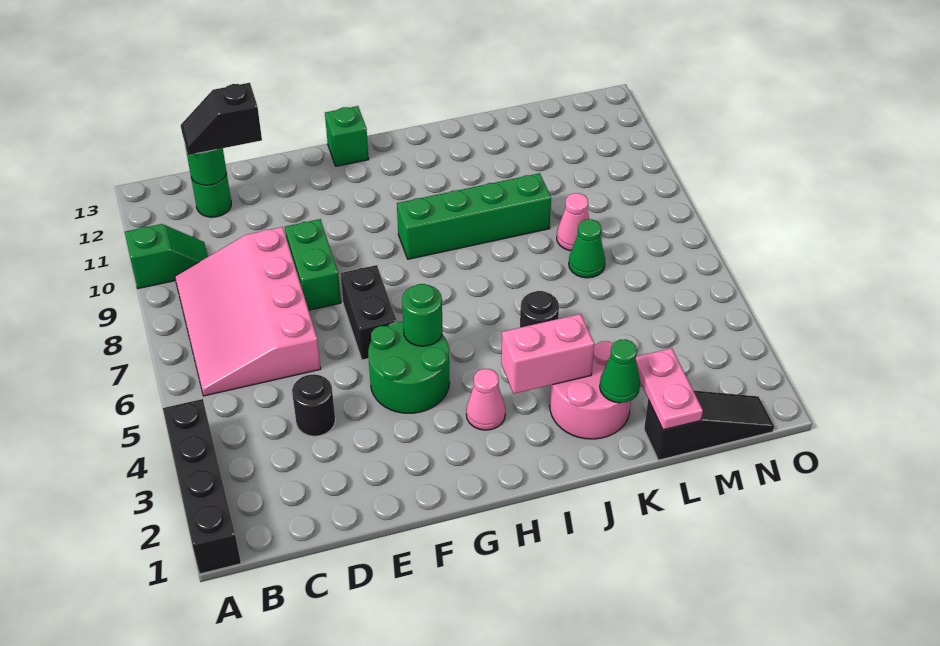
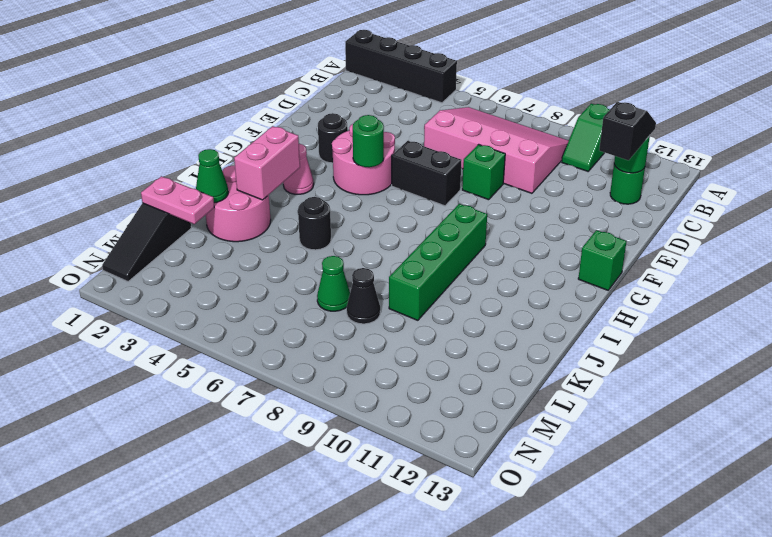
black 1x1 round brick [292,374,335,436] -> black 1x1 round brick moved to [318,113,348,163]
green 1x2 brick [285,219,341,310] -> green 1x1 brick [462,144,505,200]
green 2x2 round brick [368,321,450,413] -> pink 2x2 round brick [332,124,395,195]
pink 1x1 cone [557,193,589,251] -> black 1x1 cone [347,268,380,324]

